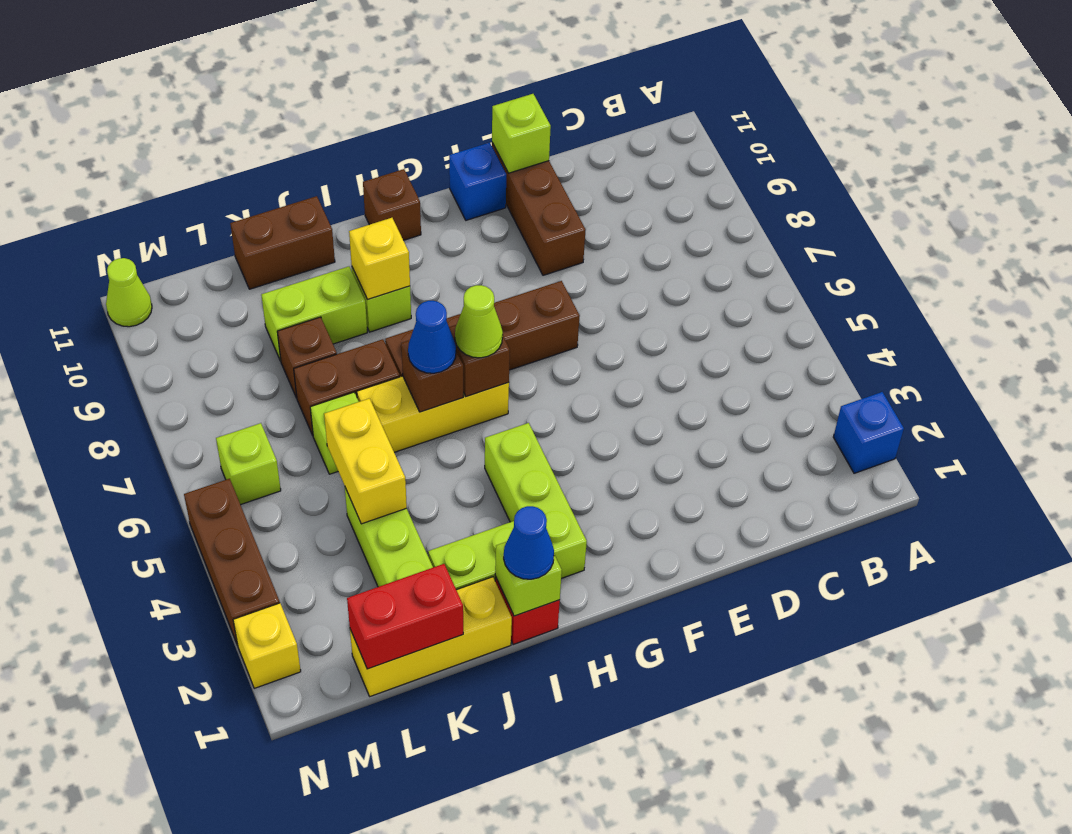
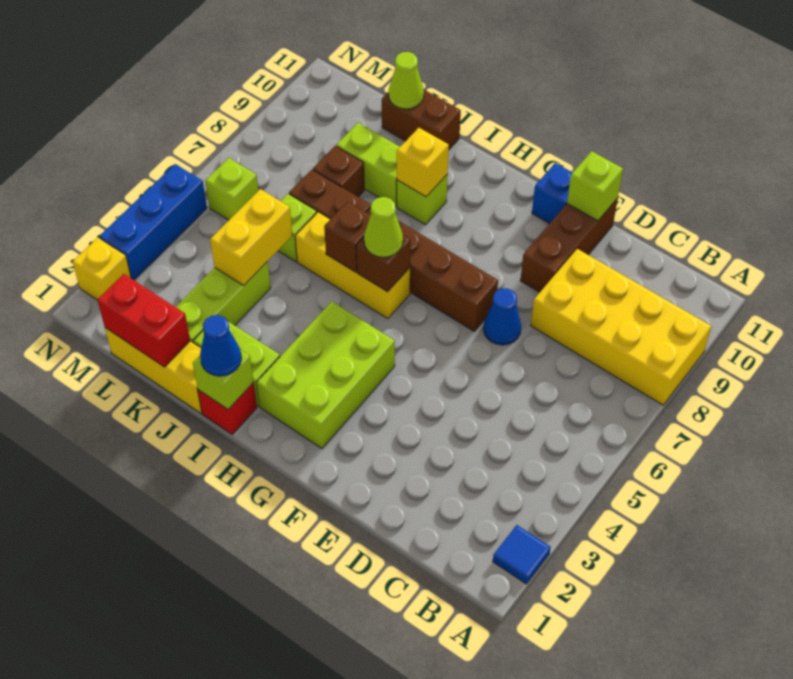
blue 1x1 brick [833,392,904,473] -> blue 1x1 tile [493,525,551,584]
none -> yellow 2x4 brick [531,249,711,405]
lime 1x3 brick [485,423,587,578] -> lime 2x3 brick [256,301,395,448]
brown 1x1 brick [363,169,421,240] -> none
blue 1x1 cone [408,301,456,373] -> blue 1x1 cone moved to [483,288,521,345]
brown 1x3 brick [184,479,280,645] -> blue 1x3 brick [99,164,207,280]
lime 1x1 cone [106,258,152,327] -> lime 1x1 cone moved to [389,52,424,109]

